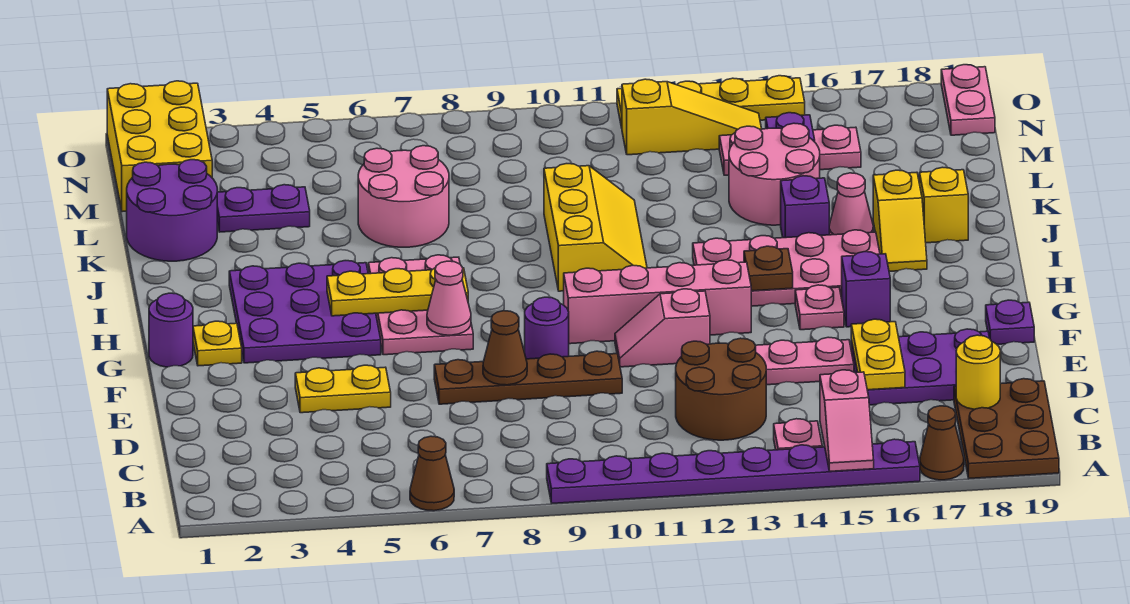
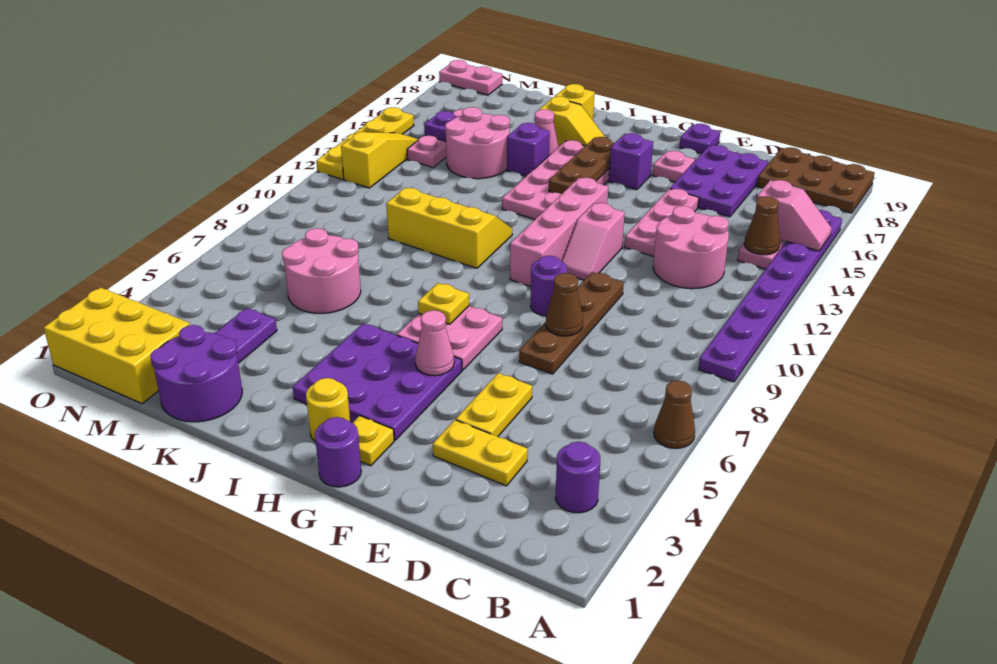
brown 1x1 cone [920,406,964,480] -> brown 1x1 cone moved to [744,196,780,255]
none -> purple 1x1 round brick [555,442,600,513]
brown 2x2 round brick [676,338,766,440] -> pink 2x2 round brick [653,206,729,289]
yellow 1x1 round brick [956,335,1000,409] -> yellow 1x1 round brick moved to [306,378,350,442]
yellow 1x2 plate [851,319,905,390] -> yellow 1x2 plate moved to [433,420,528,486]
pink 2x3 plate [368,255,473,355] -> pink 2x2 plate [397,306,502,370]
pink 1x1 cone [427,261,471,335] -> pink 1x1 cone moved to [415,310,454,376]
pink 1x1 plate [795,285,844,330] -> pink 1x1 plate moved to [653,151,695,182]
yellow 1x3 plate [327,268,468,316] -> yellow 1x1 plate [418,283,469,324]
brown 1x1 plate [744,246,793,291] -> brown 1x3 plate [549,137,615,194]

